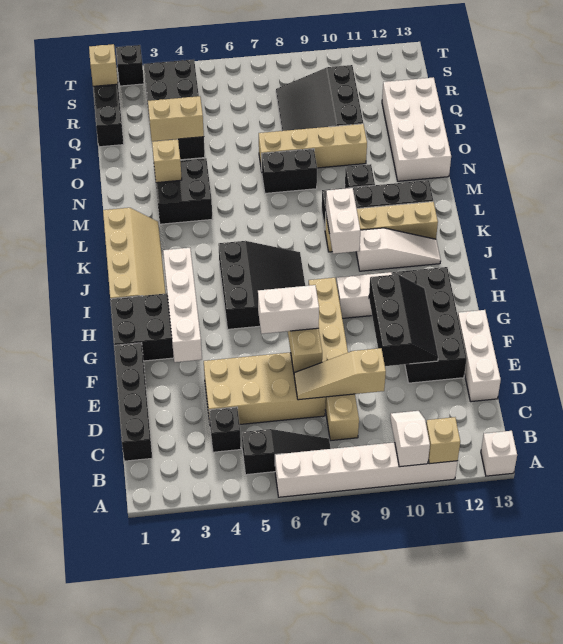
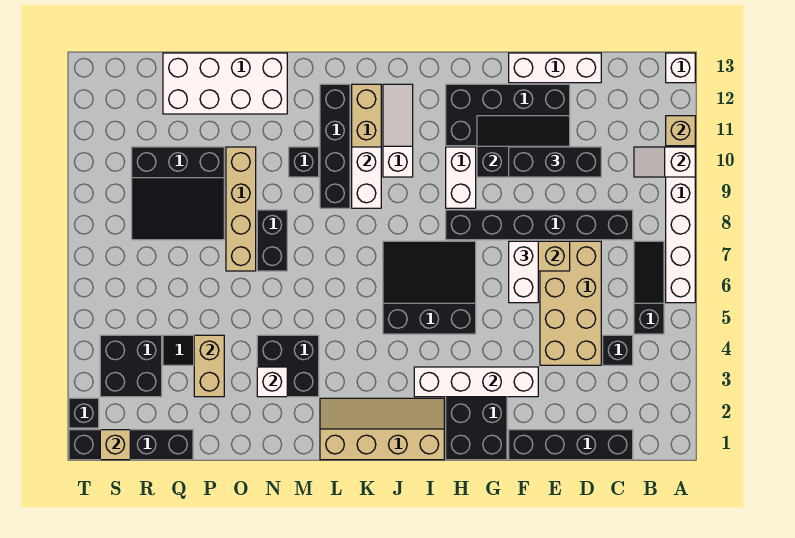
tan 1x6 brick [309,278,359,441] -> black 1x6 brick [446,210,633,240]
tan 1x3 slope [294,348,386,400] -> none
none -> black 1x3 brick [509,147,601,177]
white 1x2 brick [326,188,360,254] -> white 1x2 brick turned to [352,147,381,208]
tan 1x1 brick [152,139,182,183] -> white 1x1 brick [257,367,287,397]

